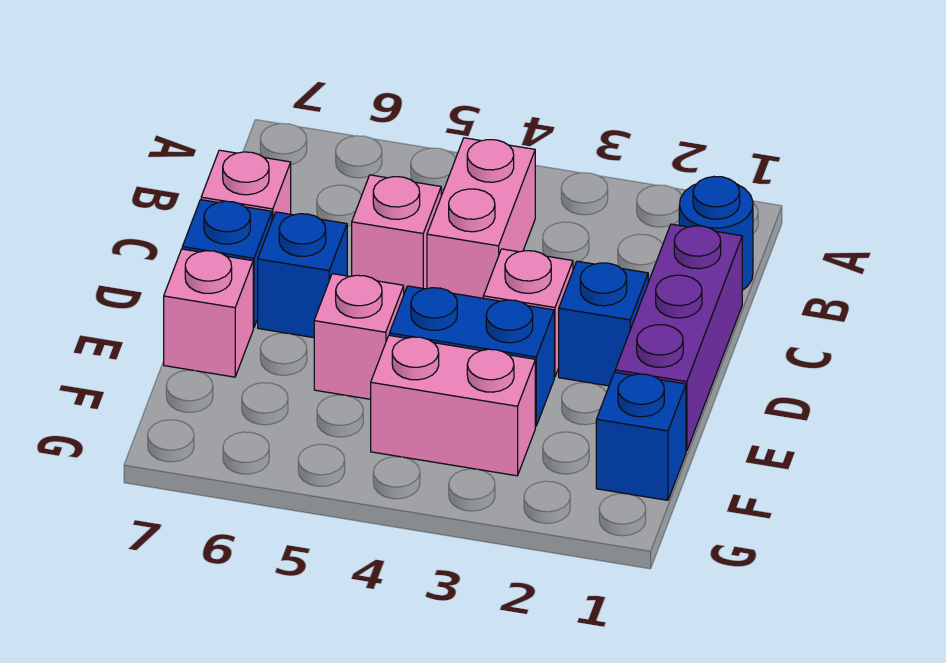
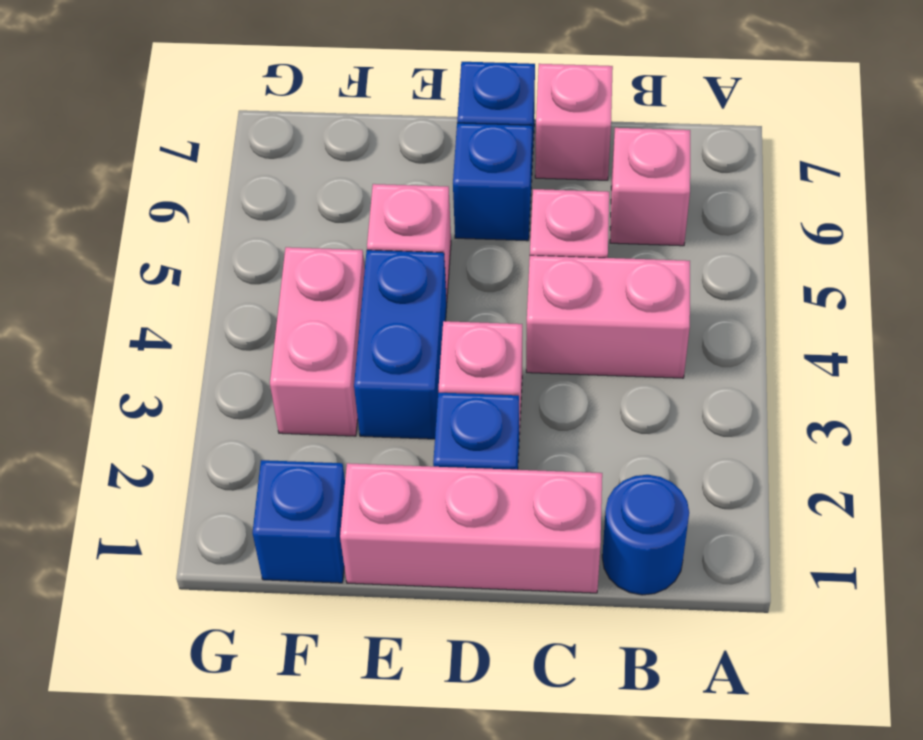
purple 1x3 brick [615,224,742,451] -> pink 1x3 brick [340,463,602,593]
pink 1x1 brick [164,249,253,377] -> pink 1x1 brick moved to [610,128,690,246]

